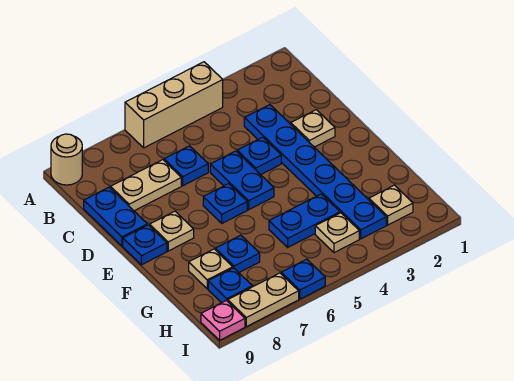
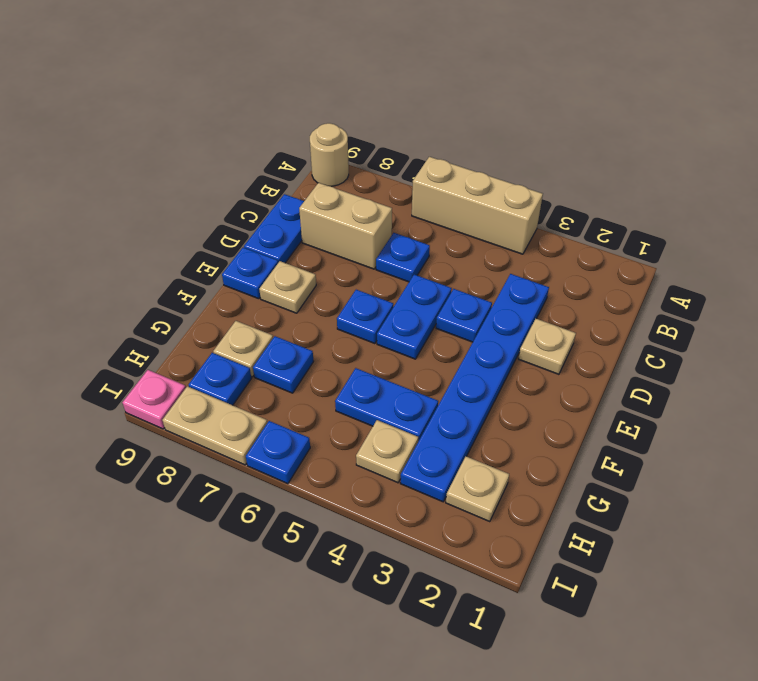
tan 1x2 plate [111,160,181,211] -> tan 1x2 brick [299,183,392,269]

